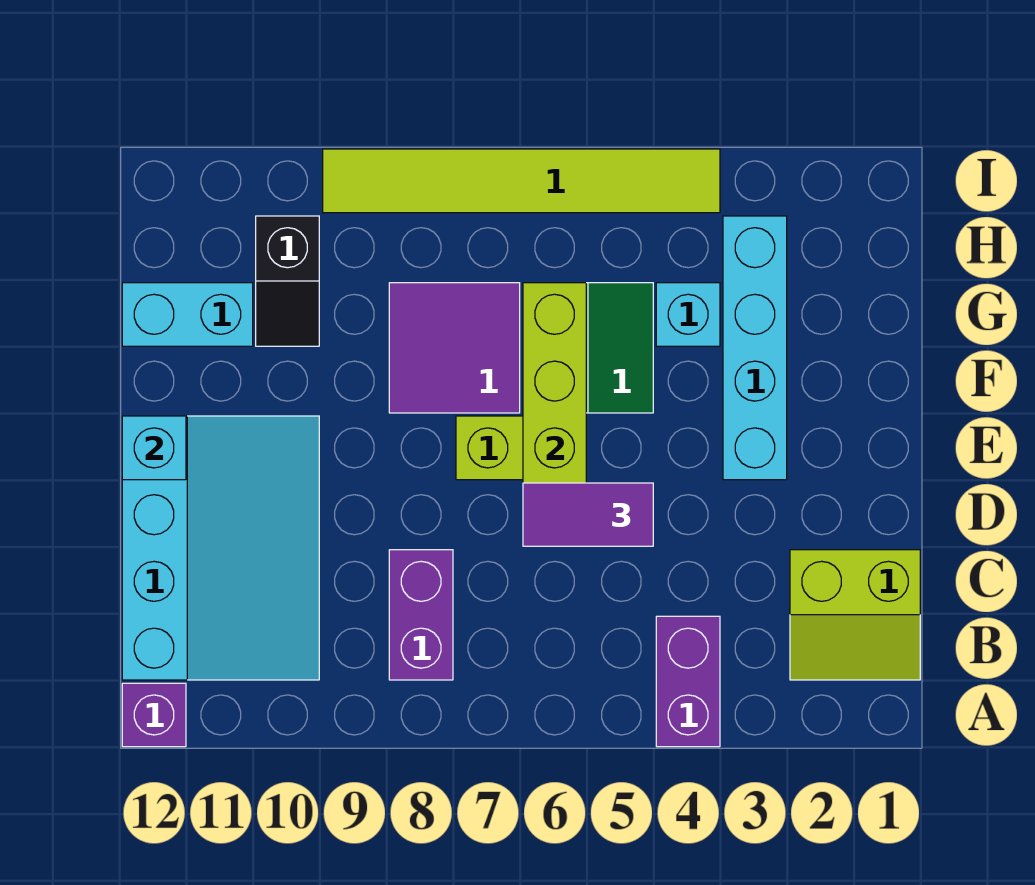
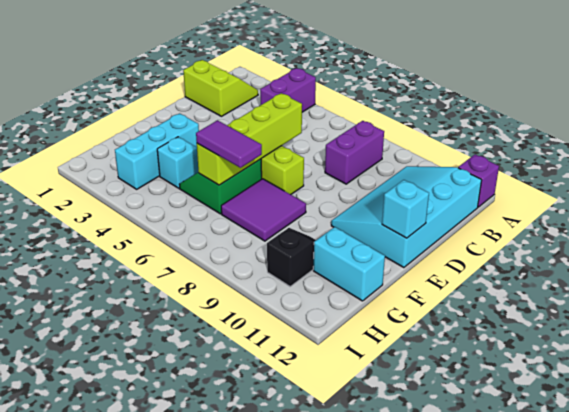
purple 1x2 tile [523,483,653,546] -> purple 1x2 tile moved to [196,120,262,168]
cyan 1x4 brick [723,216,787,480] -> cyan 1x3 brick [115,113,199,189]
lime 1x6 tile [323,149,720,213] -> none

